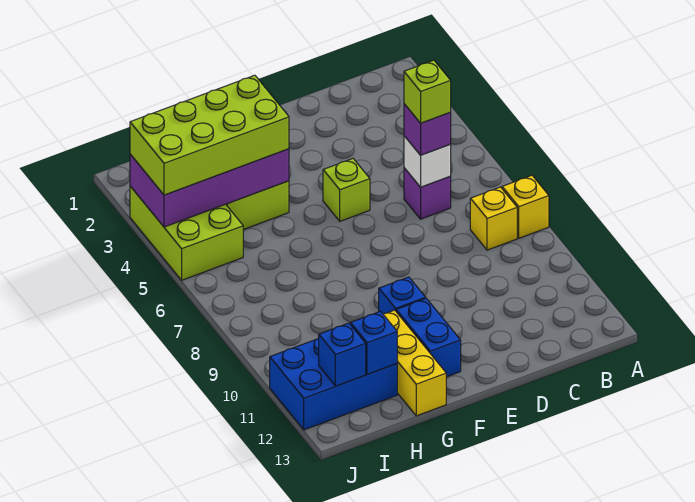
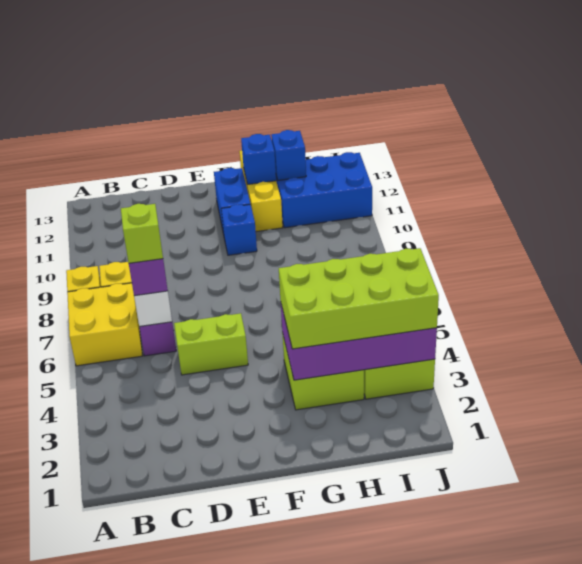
none -> yellow 2x2 brick [67,283,142,366]
lime 1x1 brick [323,159,370,221] -> lime 1x2 brick [174,313,248,375]
blue 1x1 brick [319,323,366,386] -> blue 1x1 brick moved to [241,134,276,184]

